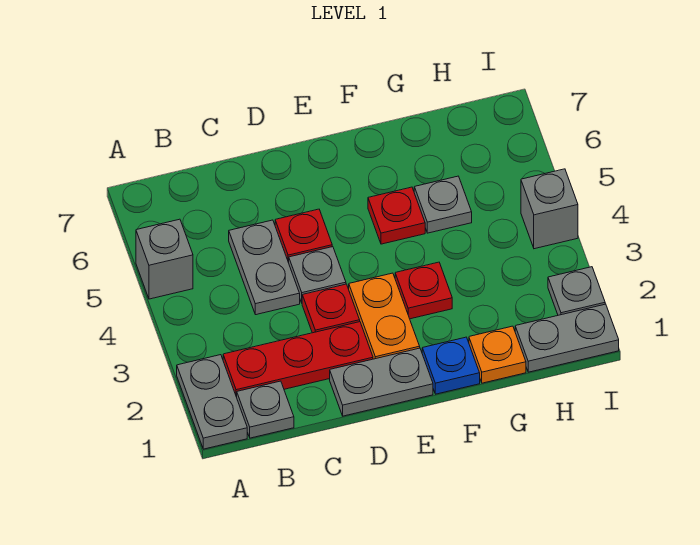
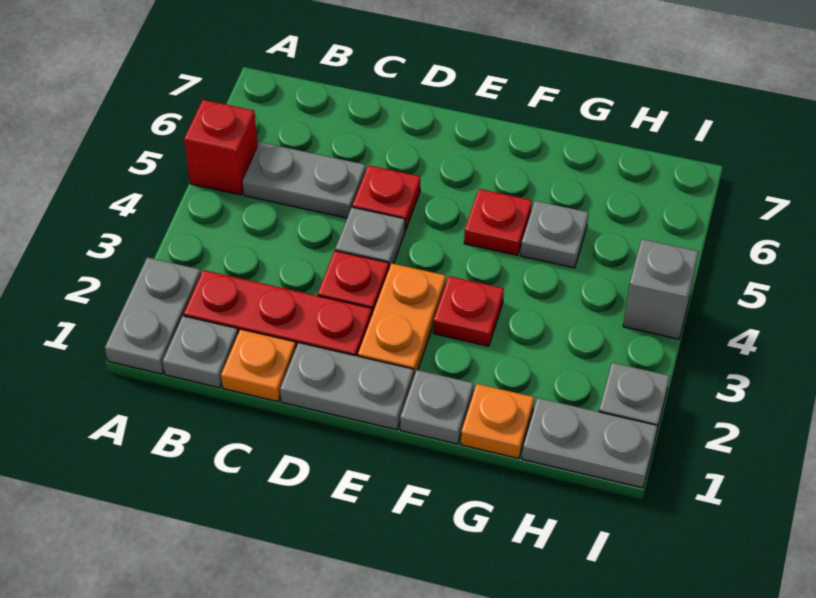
grey 1x1 brick [136,219,193,299] -> red 1x1 brick [184,100,258,195]
none -> orange 1x1 plate [221,329,296,402]
grey 1x2 plate [229,220,300,315] -> grey 1x2 plate turned to [243,142,366,218]
blue 1x1 plate [422,337,480,394] -> grey 1x1 plate [400,370,474,444]

